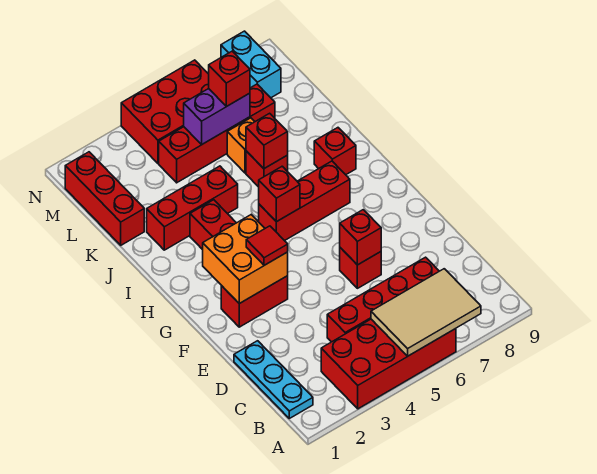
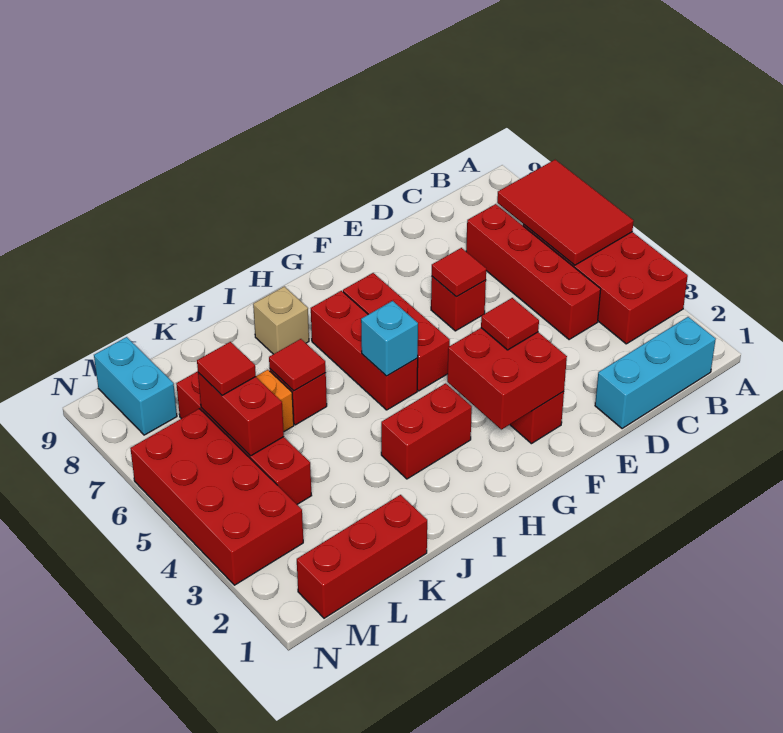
tan 2x3 tile [371,269,481,356] -> red 2x3 tile [497,160,634,265]
cyan 1x3 plate [234,341,313,418] -> cyan 1x3 brick [595,317,716,429]
red 1x1 brick [340,210,381,265] -> red 1x1 tile [432,248,486,297]
orange 2x2 brick [203,215,288,304] -> red 2x2 brick [447,328,567,429]
red 1x1 brick [259,166,300,222] -> cyan 1x1 brick [361,301,418,376]
red 1x1 brick [314,128,356,175] -> tan 1x1 brick [253,286,309,354]
red 1x3 brick [147,166,238,250] -> red 1x3 brick moved to [343,273,450,391]
red 1x1 brick [246,113,288,169] -> red 1x1 tile [269,339,326,391]
purple 1x2 brick [184,89,250,144] -> red 1x2 brick [198,373,284,456]
red 1x1 brick [209,51,250,107] -> red 1x1 tile [197,342,256,395]
red 2x3 brick [121,60,209,163] -> red 2x4 brick [130,409,303,585]
cyan 1x2 brick [221,31,281,98] -> cyan 1x2 brick turned to [94,337,177,435]

